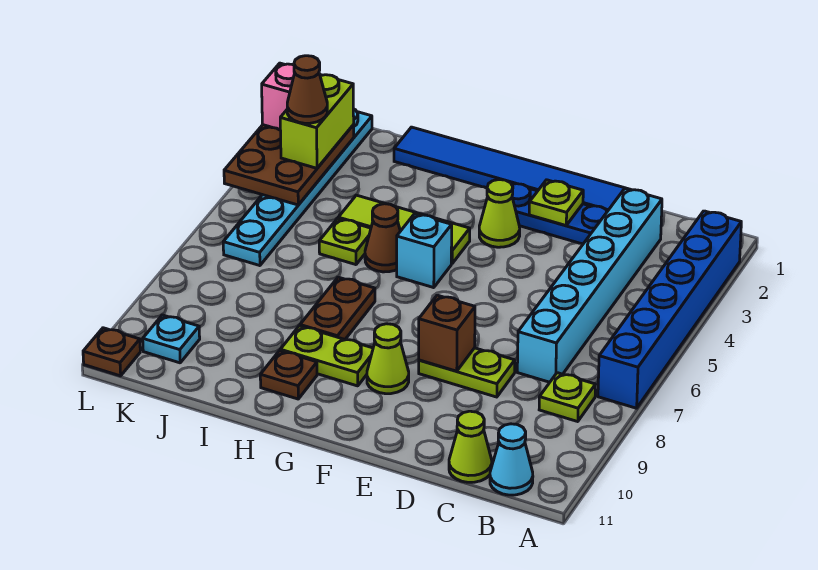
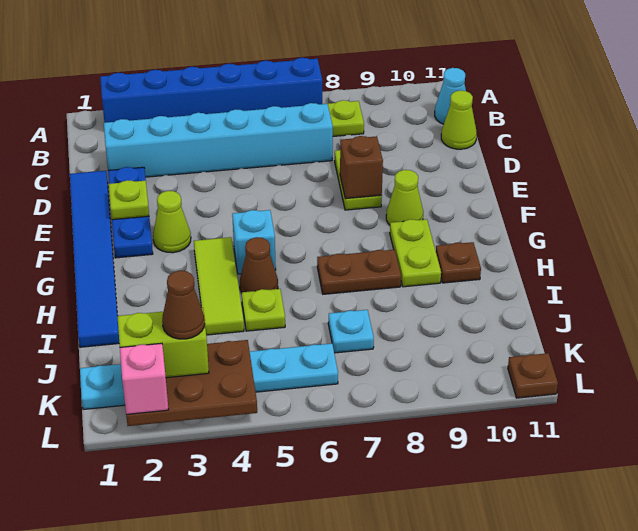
cyan 1x1 plate [143,315,200,363] -> cyan 1x1 plate moved to [328,310,374,353]

